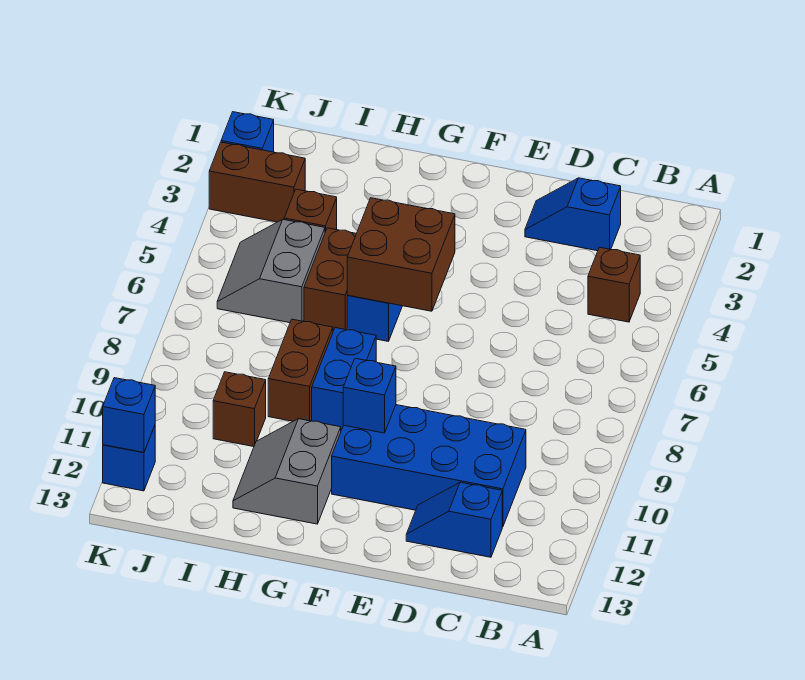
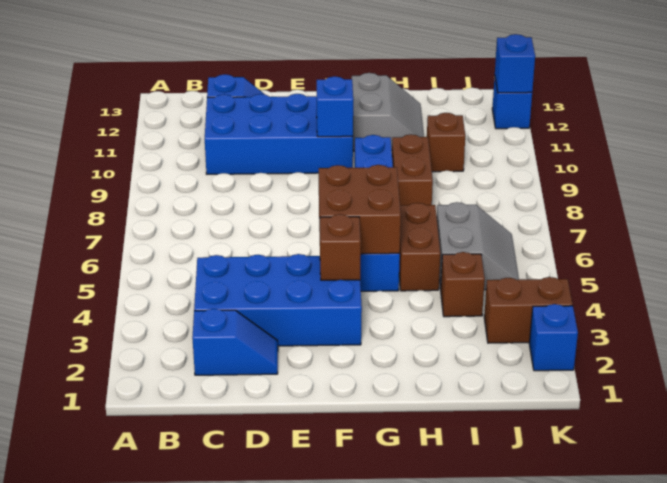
brown 1x1 brick [588,247,640,322] -> brown 1x1 brick moved to [320,214,361,280]
none -> blue 2x4 brick [194,254,362,346]

